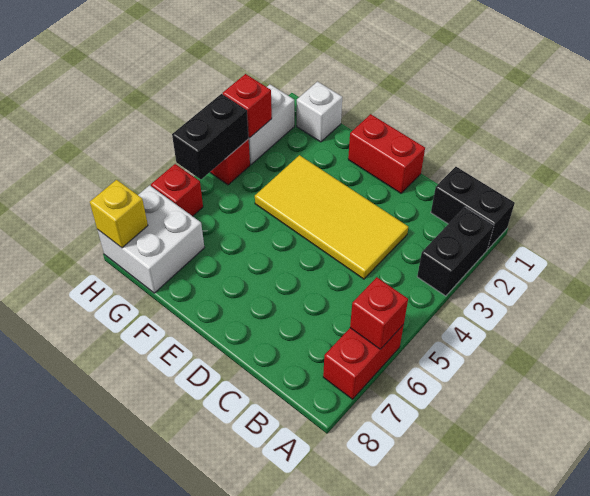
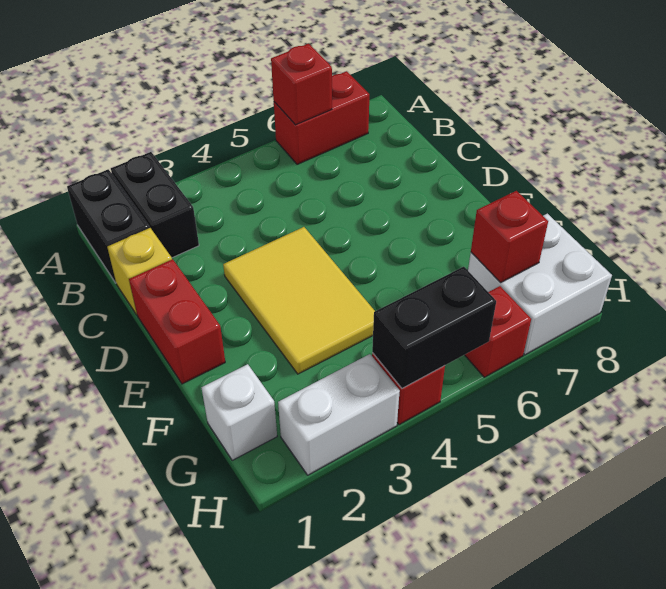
black 1x2 brick [417,207,494,296] -> black 1x2 brick turned to [111,152,199,258]
yellow 2x4 tile [255,155,408,279] -> yellow 2x3 tile [223,227,375,374]
red 1x1 brick [223,74,272,138] -> red 1x1 brick moved to [471,191,548,282]
yellow 1x1 brick [90,180,148,248] -> yellow 1x1 brick moved to [107,228,172,315]

